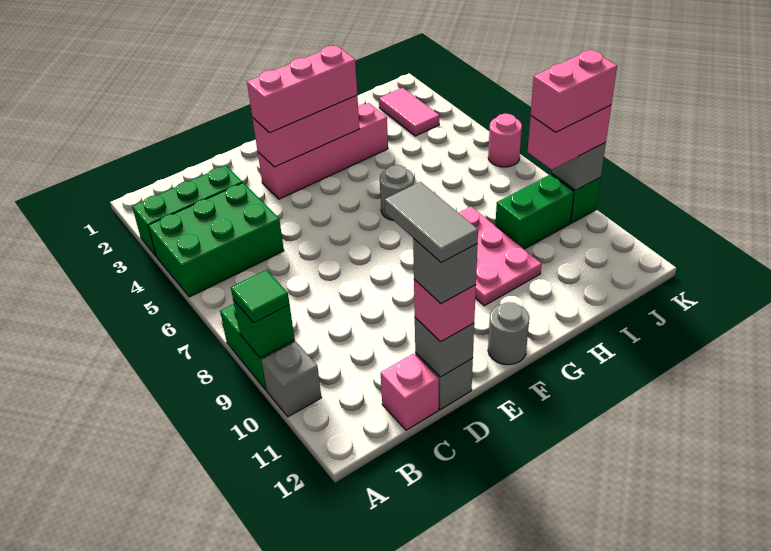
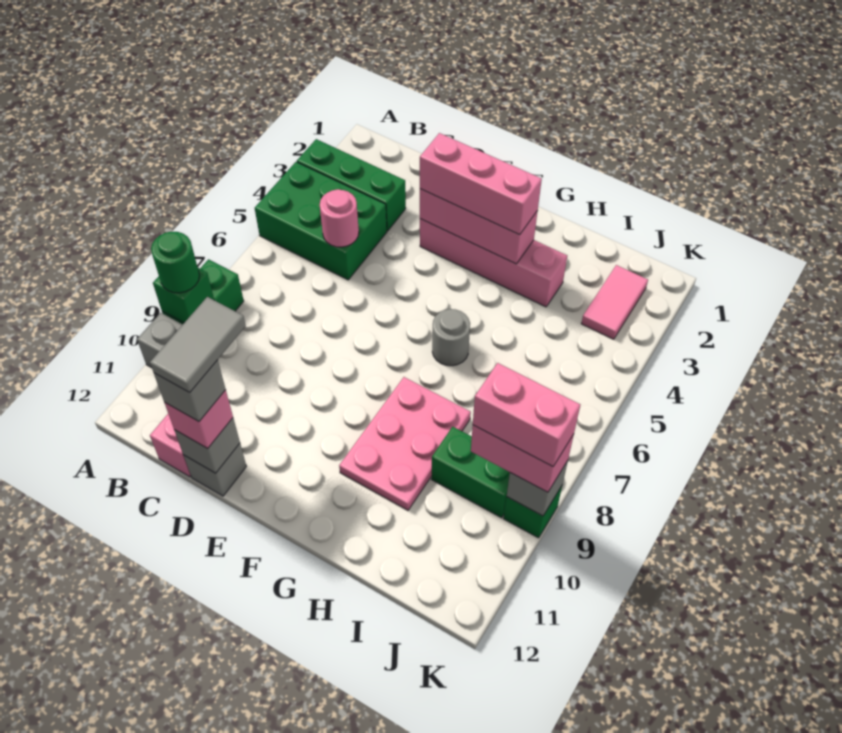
green 1x1 tile [231,270,290,323] -> green 1x1 round brick [151,232,199,293]
grey 1x1 round brick [488,302,529,365] -> none
pink 1x1 round brick [488,114,522,167] -> pink 1x1 round brick moved to [320,189,359,247]

